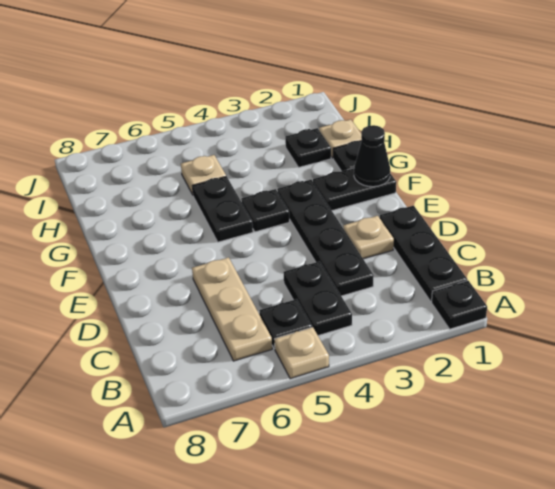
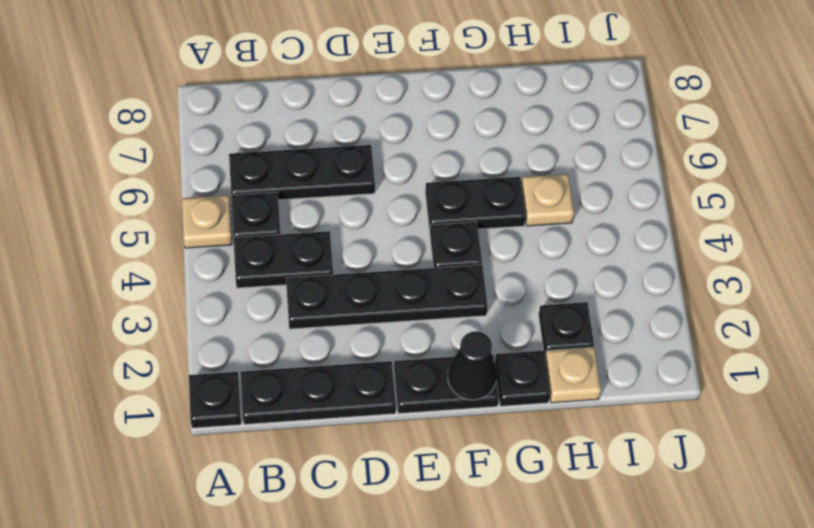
tan 1x3 plate [192,257,272,361] -> black 1x3 plate [229,145,375,200]
tan 1x1 plate [343,216,394,259] -> none
black 1x2 plate [313,168,396,210] -> black 1x2 plate turned to [394,354,499,414]

